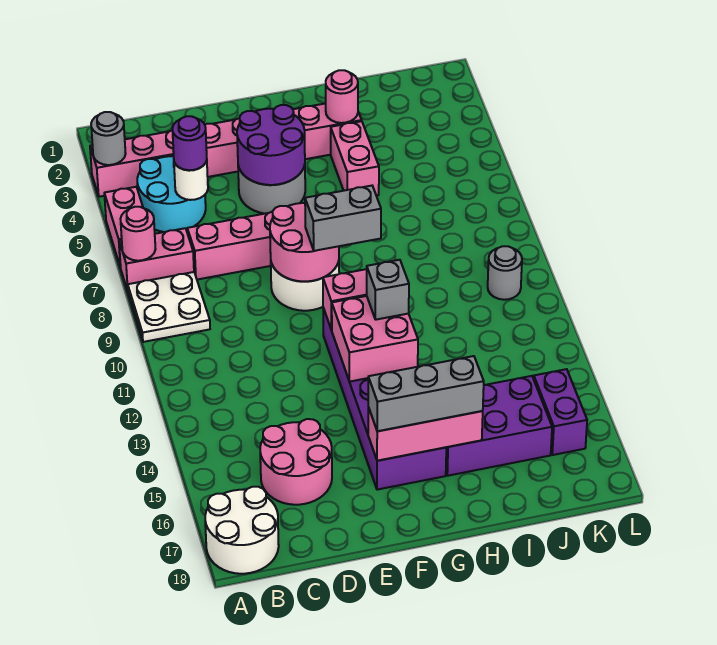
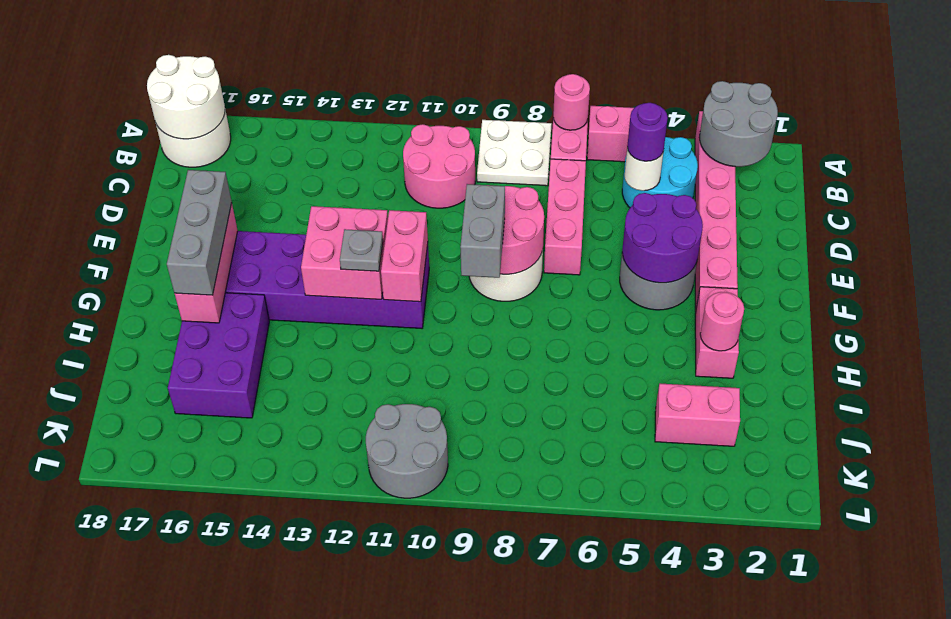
grey 1x1 round brick [91,112,126,165] -> grey 2x2 round brick [699,81,778,167]
none -> white 2x2 round brick [147,55,225,139]
pink 2x2 round brick [260,419,332,505] -> pink 2x2 round brick moved to [403,124,475,208]
grey 1x1 brick [367,260,409,320] -> grey 1x1 plate [340,229,383,271]
pink 1x2 brick [331,121,379,196] -> pink 1x2 brick moved to [655,384,740,446]
grey 1x1 round brick [488,246,522,300] -> grey 2x2 round brick [366,404,448,498]
purple 1x2 brick [534,369,587,455] -> none

